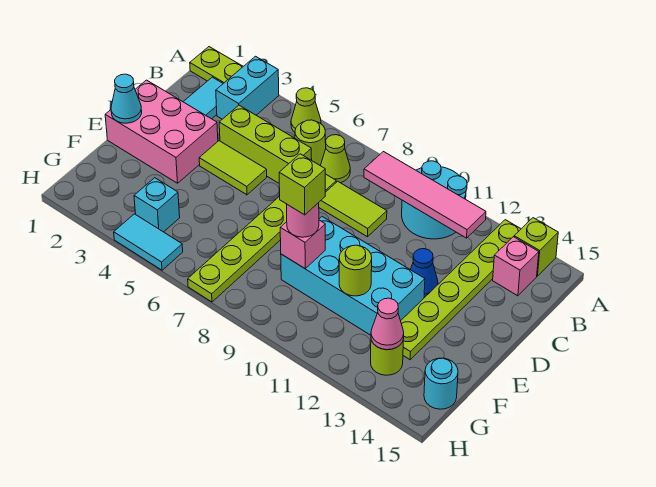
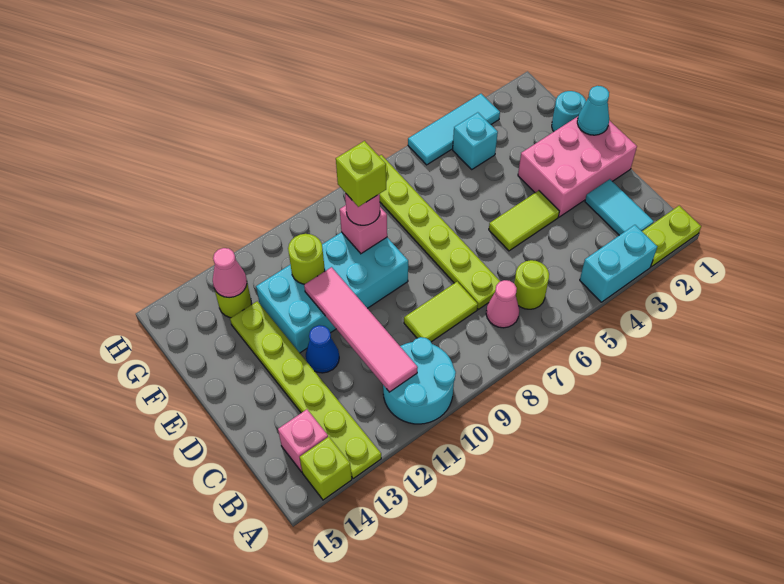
cyan 1x2 brick [216,56,279,119] -> cyan 1x2 brick turned to [580,225,657,302]
lime 1x1 cone [291,88,321,132] -> none
lime 1x1 cone [321,135,350,183] -> pink 1x1 cone [486,280,519,328]
pink 1x4 tile [364,152,486,238] -> pink 1x4 tile turned to [304,267,418,392]
lime 1x3 brick [219,105,312,183] -> none
cyan 1x1 round brick [424,358,458,409] -> cyan 1x1 round brick moved to [552,91,586,131]
cyan 1x2 tile [114,214,183,270] -> cyan 1x3 tile [408,94,500,165]

